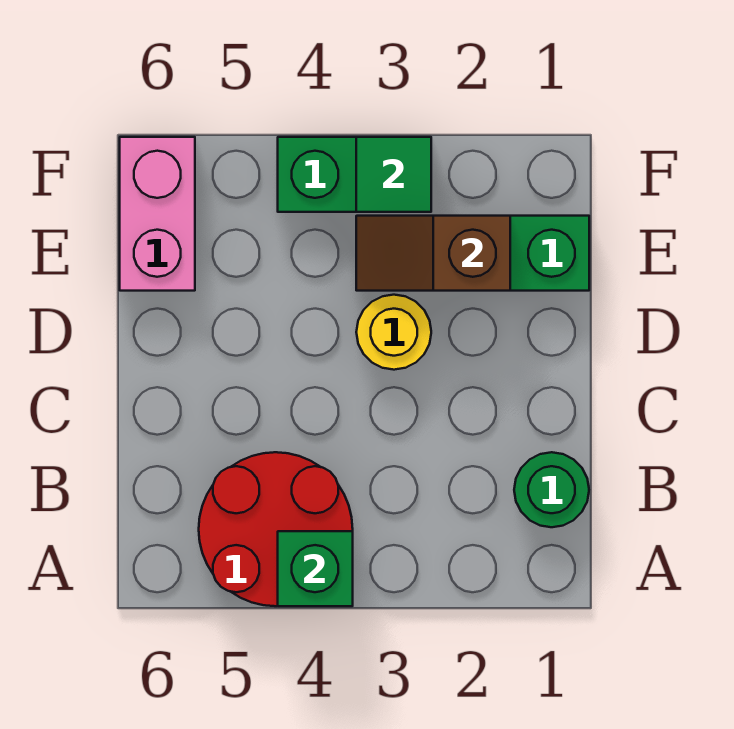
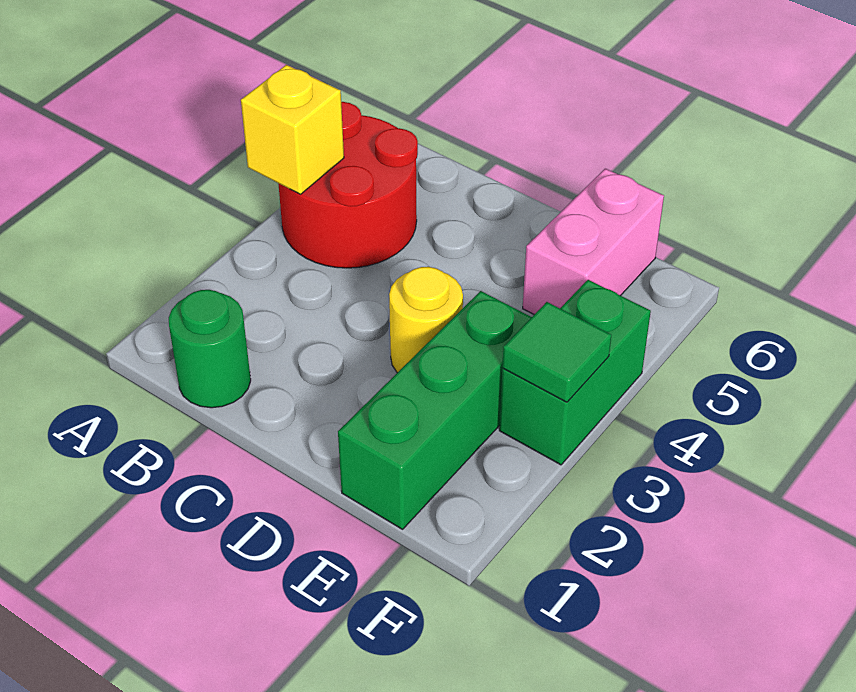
green 1x1 brick [278,531,353,606] -> yellow 1x1 brick [241,65,344,194]
brown 1x2 slope [356,216,510,291] -> none
pink 1x2 brick [120,137,195,291] -> pink 1x2 brick turned to [523,169,664,314]

